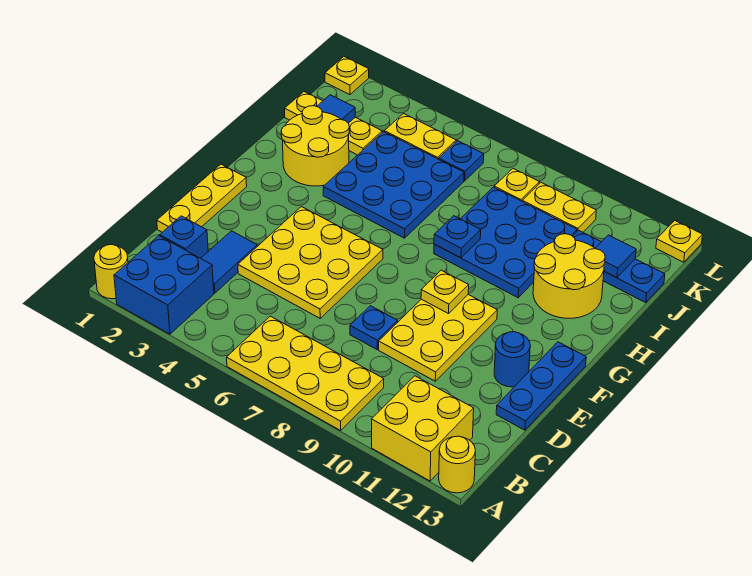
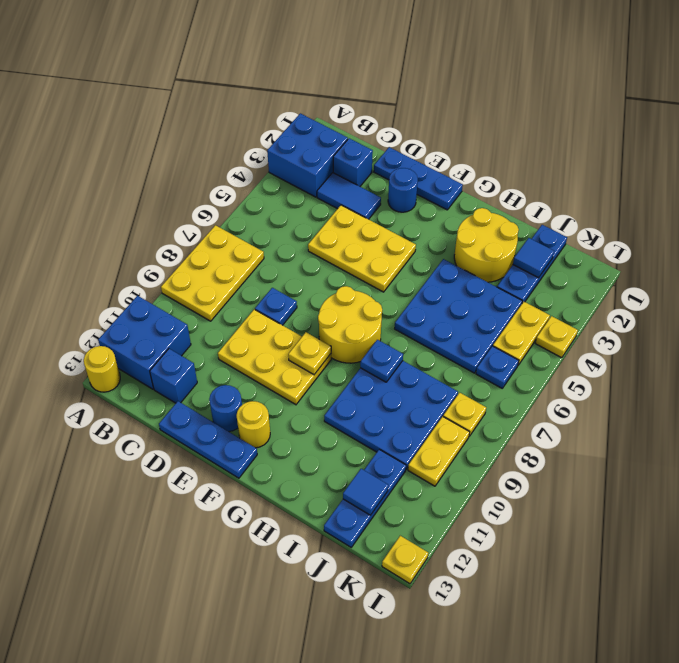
yellow 1x1 round brick [94,245,128,299] -> yellow 1x1 round brick moved to [237,401,270,448]
yellow 2x4 plate [227,316,384,430] -> yellow 2x3 plate [161,225,264,321]
yellow 2x2 brick [372,376,474,481] -> blue 2x2 brick [98,296,191,389]
none -> blue 1x1 brick [150,349,197,403]
yellow 1x3 plate [157,164,247,232] -> blue 1x3 plate [374,147,463,210]
yellow 3x3 plate [238,207,383,318] -> yellow 2x3 plate [308,205,416,292]
none -> blue 1x1 round brick [388,168,418,212]
yellow 2x2 round brick [533,234,605,318] -> yellow 2x2 round brick moved to [318,286,382,363]
yellow 1x3 plate [285,92,382,155] -> blue 1x3 plate [497,225,567,303]
yellow 1x1 plate [325,57,369,95] -> yellow 1x1 plate moved to [535,316,578,358]

